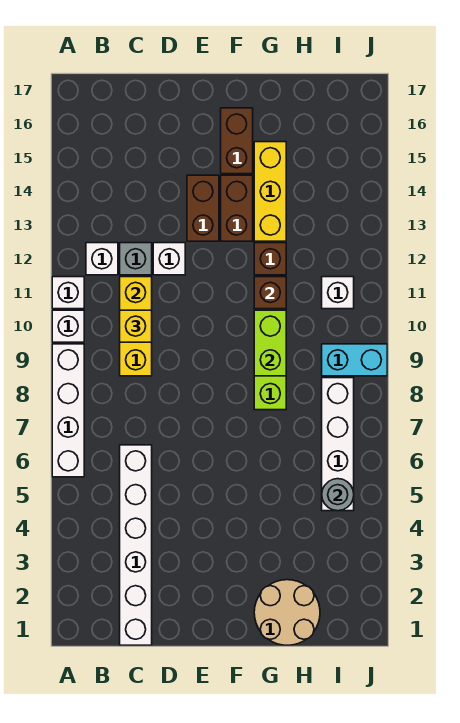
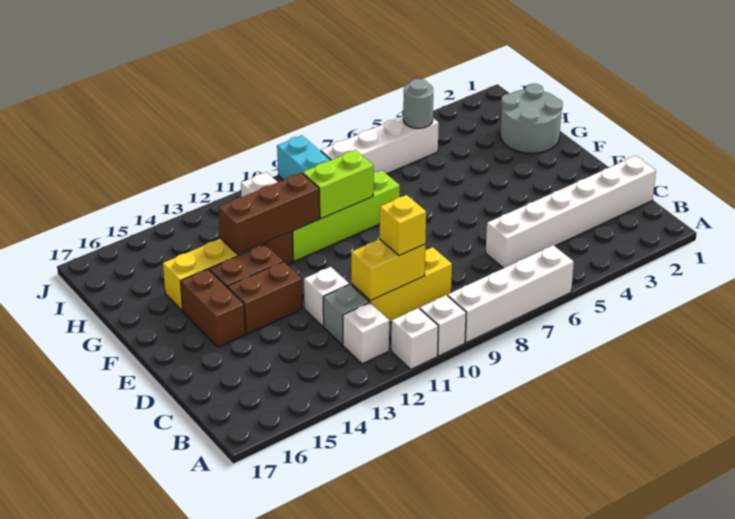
brown 1x2 brick [221,108,253,174] -> brown 1x2 brick turned to [181,269,245,347]
tan 2x2 round brick [254,580,320,645] -> grey 2x2 round brick [500,84,563,153]
brown 1x1 brick [254,277,286,309] -> brown 1x3 brick [219,173,320,254]

